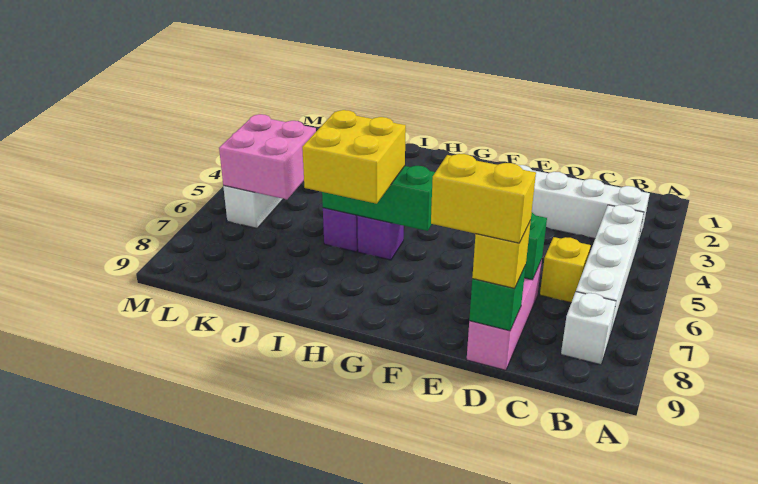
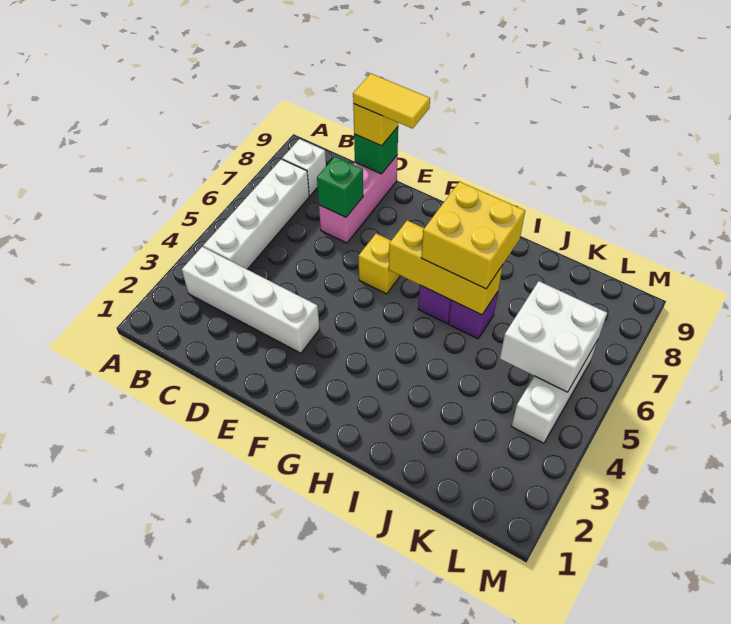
yellow 1x1 brick [540,237,591,303] -> yellow 1x1 brick moved to [359,234,400,294]
yellow 1x2 brick [431,154,536,243] -> yellow 1x2 tile [353,74,430,129]
green 1x3 brick [322,166,435,231] -> yellow 1x3 brick [389,220,503,315]
pink 2x2 brick [219,114,316,199] -> white 2x2 brick [500,281,607,392]

